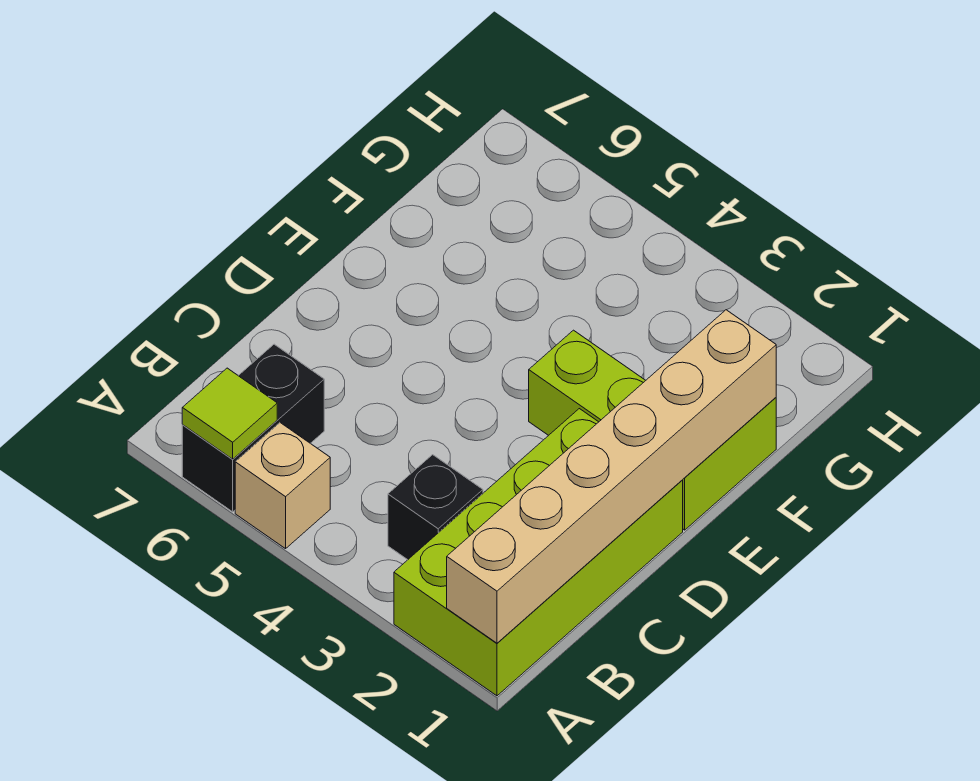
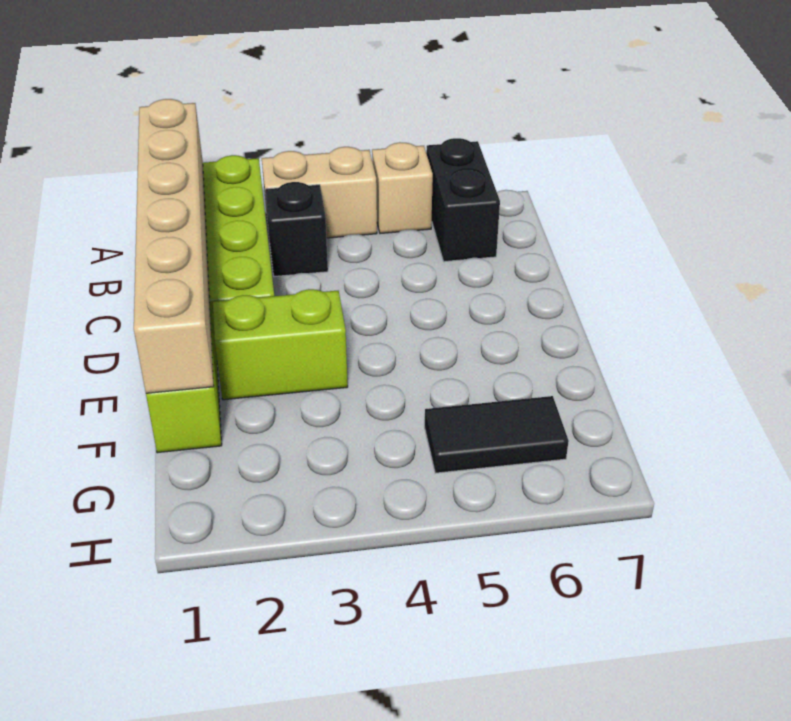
none -> tan 1x2 brick [262,147,377,238]
lime 1x1 tile [182,368,277,459] -> none
none -> black 1x2 tile [425,396,569,473]

